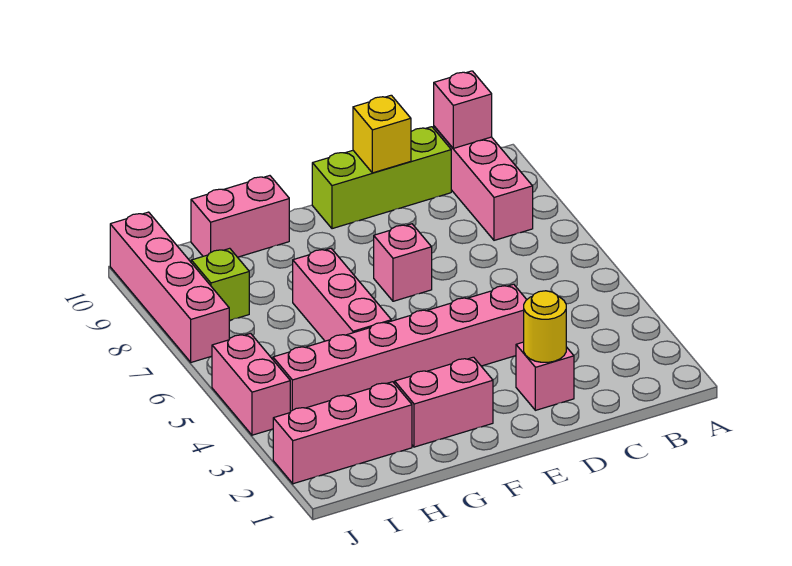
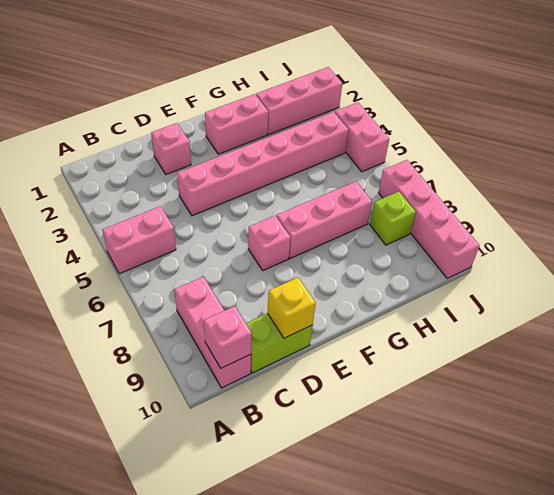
lime 1x3 brick [312,127,451,229] -> lime 1x2 brick [246,313,313,373]
yellow 1x1 round brick [524,291,566,362] -> none
pink 1x3 brick [293,248,391,341] -> pink 1x3 brick turned to [277,181,372,258]
pink 1x2 brick [191,176,289,257] -> pink 1x2 brick moved to [103,206,176,274]

